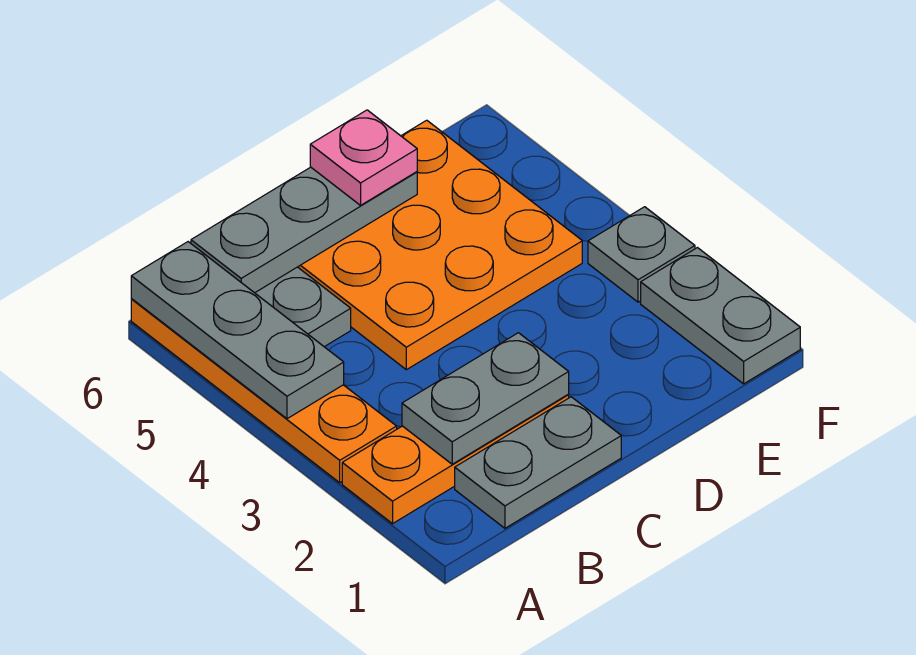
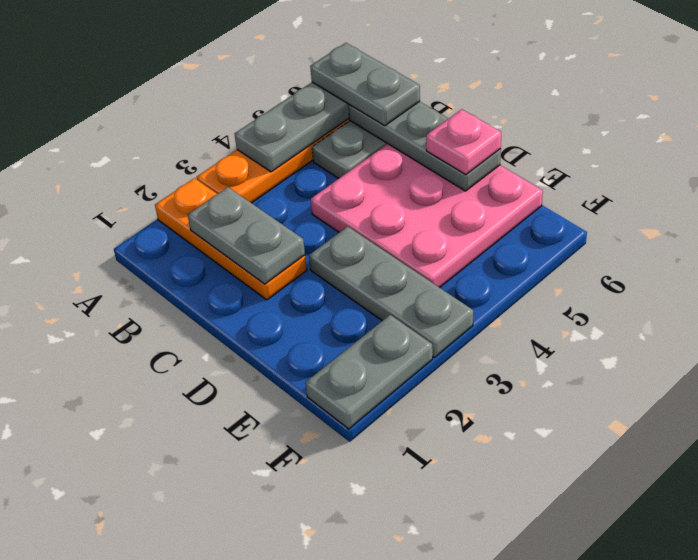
grey 1x2 plate [455,397,621,528] -> grey 1x2 plate moved to [310,43,420,126]
orange 3x3 plate [298,120,582,370] -> pink 3x3 plate [311,144,543,288]
grey 1x1 plate [588,207,695,302] -> grey 1x3 plate [309,226,473,357]

